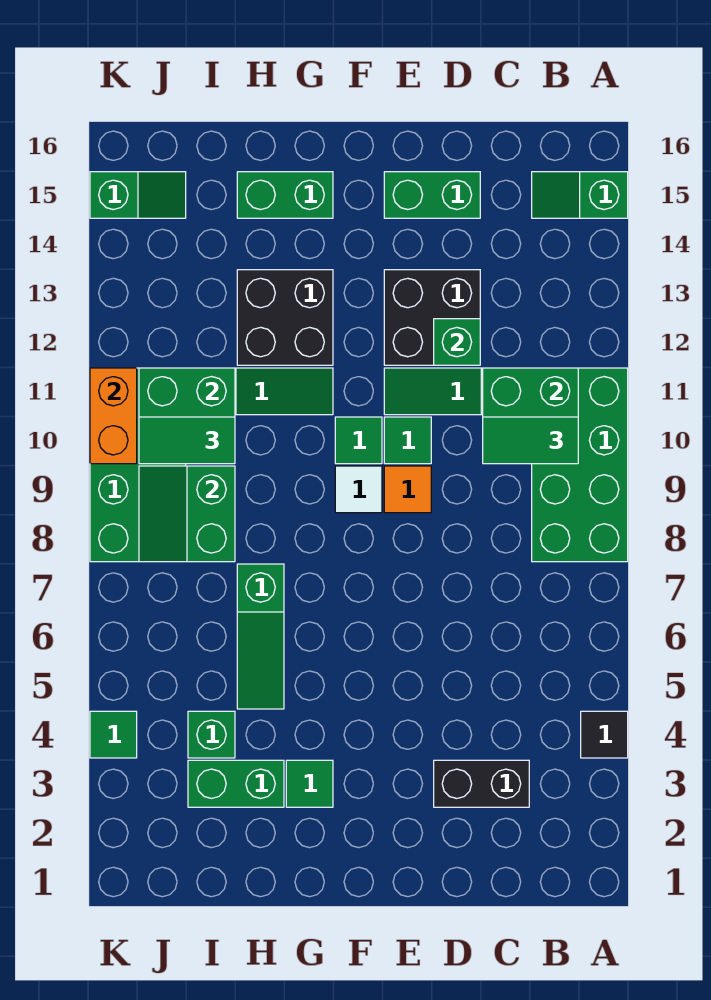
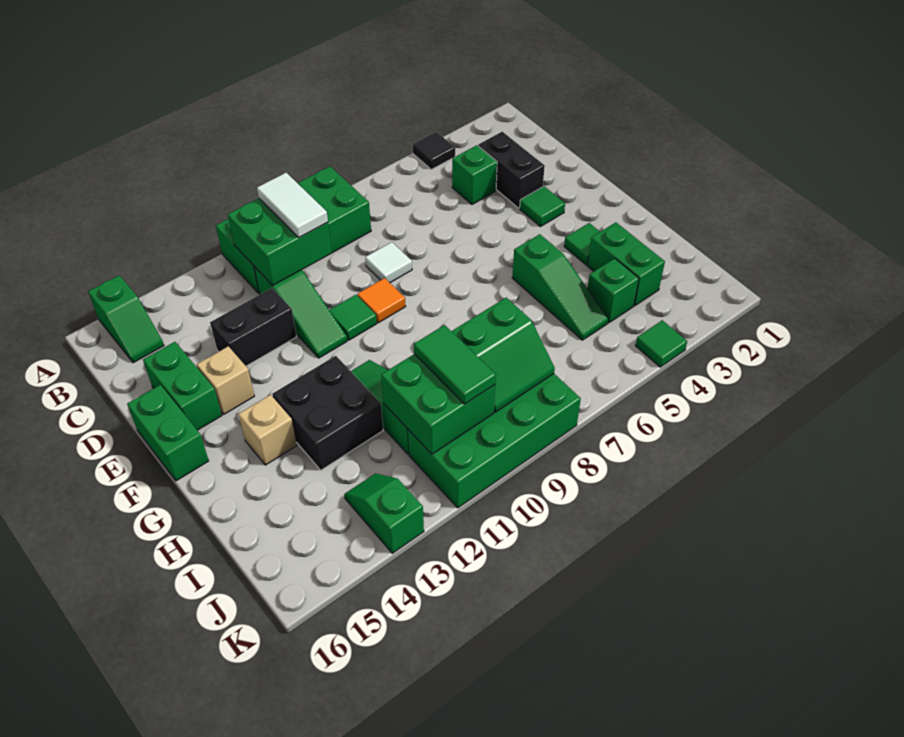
green 1x2 tile [483,417,578,464] -> white 1x2 tile [257,173,328,238]
black 2x2 brick [384,270,480,365] -> black 1x2 brick [210,288,297,366]
green 1x1 brick [434,319,480,365] -> green 1x1 brick moved to [452,145,497,204]
none -> tan 1x1 brick [197,346,254,414]
white 1x1 tile [335,466,382,513] -> white 1x1 tile moved to [365,242,412,283]
green 1x1 tile [335,417,382,464] -> green 1x1 tile moved to [520,186,565,227]
none -> tan 1x1 brick [238,395,297,465]
green 1x2 brick [237,172,333,218] -> green 1x2 brick moved to [127,385,209,481]
green 1x3 slope [237,564,284,709] -> green 1x3 slope turned to [512,234,608,340]
green 1x2 slope [90,172,186,218] -> green 1x2 slope moved to [344,473,424,553]
orange 1x2 brick [90,368,137,464] -> none

